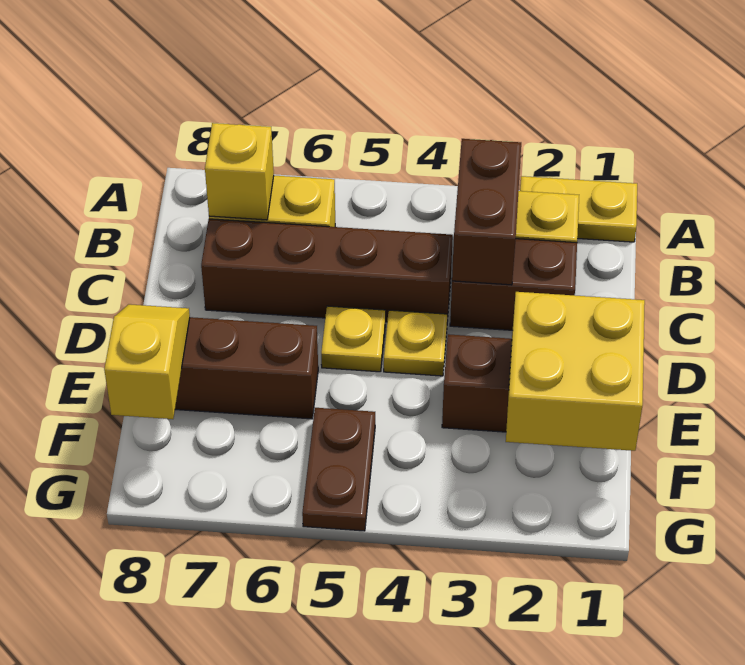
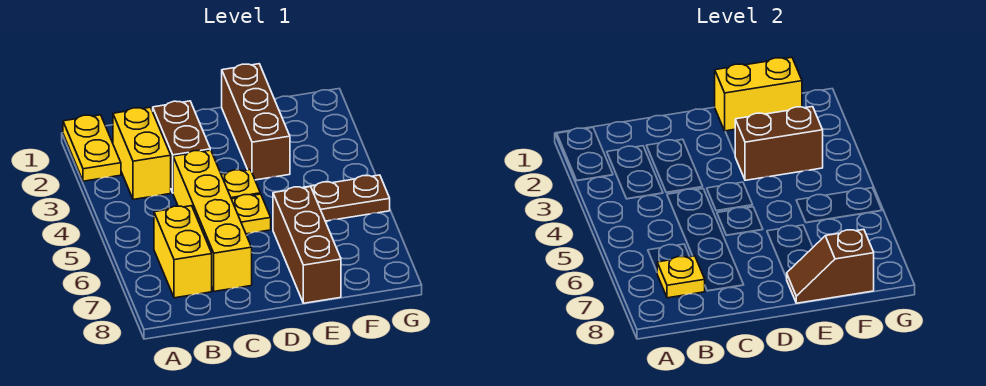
brown 1x2 brick [452,139,521,285] -> brown 1x2 brick moved to [735,107,823,180]
yellow 1x1 brick [205,123,274,220] -> yellow 1x1 plate [657,256,705,298]
brown 1x4 brick [201,219,453,322] -> yellow 1x4 brick [173,150,252,291]
yellow 2x2 brick [506,292,645,451] -> yellow 1x2 brick [715,57,802,131]
yellow 1x2 slope [104,304,190,419] -> brown 1x2 slope [787,229,874,303]

